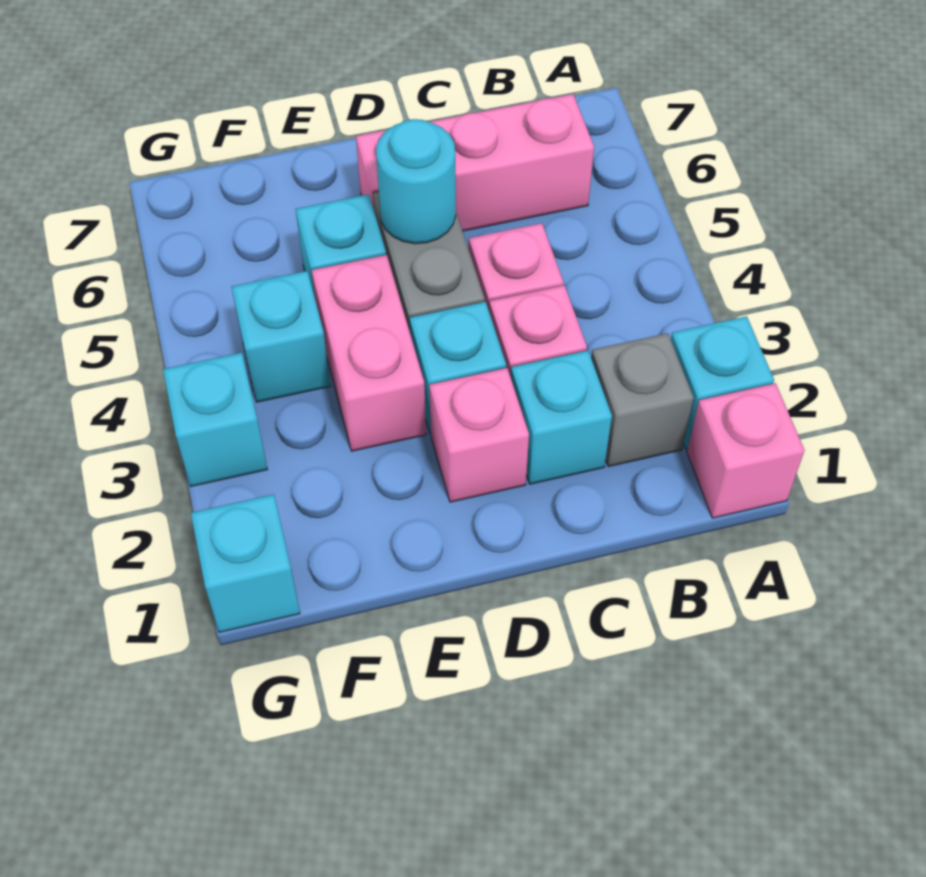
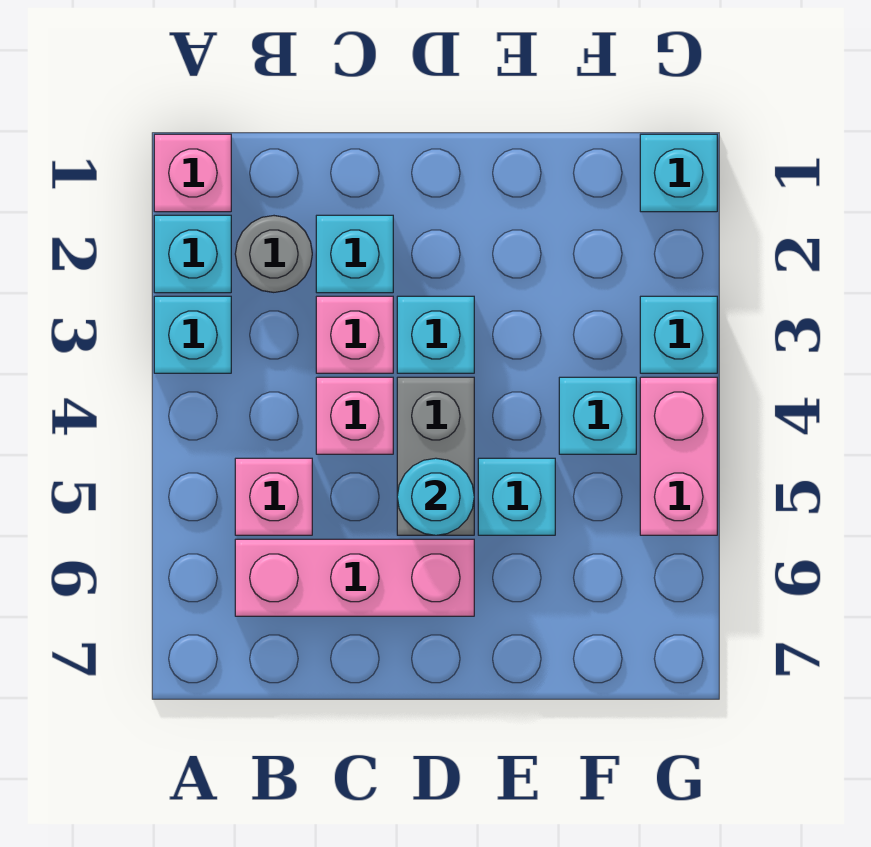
none -> cyan 1x1 brick [154,296,231,373]
grey 1x1 brick [591,333,694,467] -> grey 1x1 round brick [235,216,312,292]
pink 1x1 brick [429,368,529,502] -> pink 1x1 brick moved to [235,458,312,535]
pink 1x2 brick [312,255,426,451] -> pink 1x2 brick moved to [640,377,717,535]

